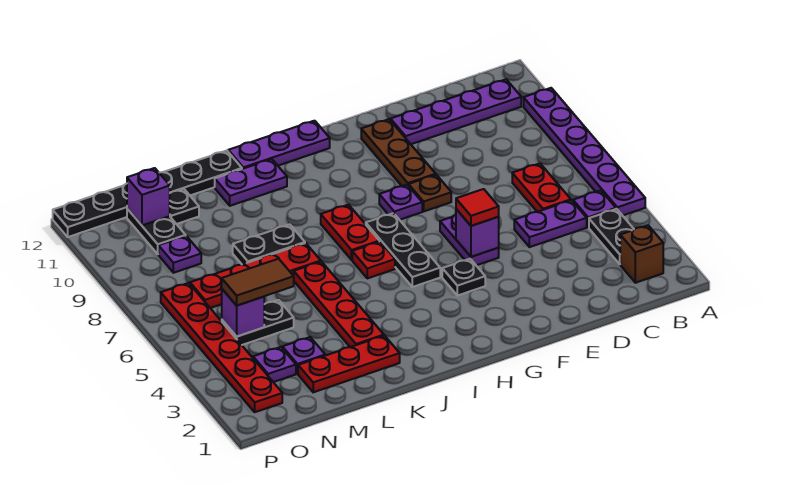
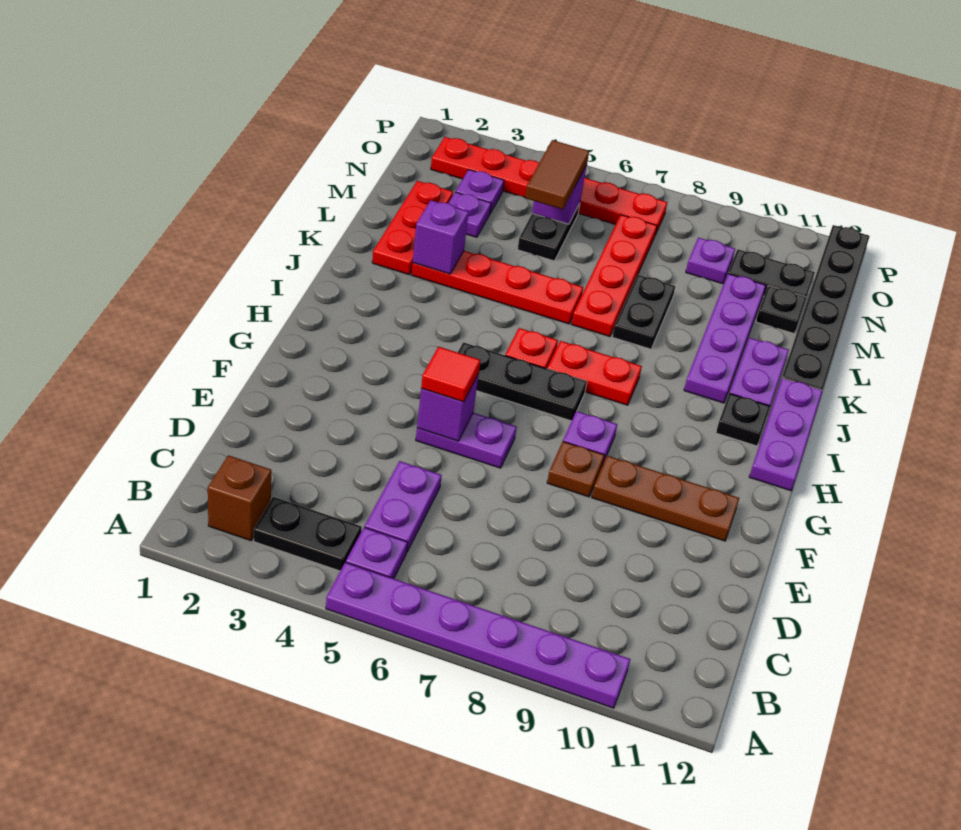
purple 1x4 plate [391,79,521,144] -> purple 1x4 plate moved to [684,274,766,403]
red 1x2 plate [512,163,571,212] -> none
black 1x1 plate [442,259,485,296] -> black 1x1 plate moved to [716,393,770,446]
purple 1x1 brick [127,168,170,225] -> purple 1x1 brick moved to [413,200,469,274]

